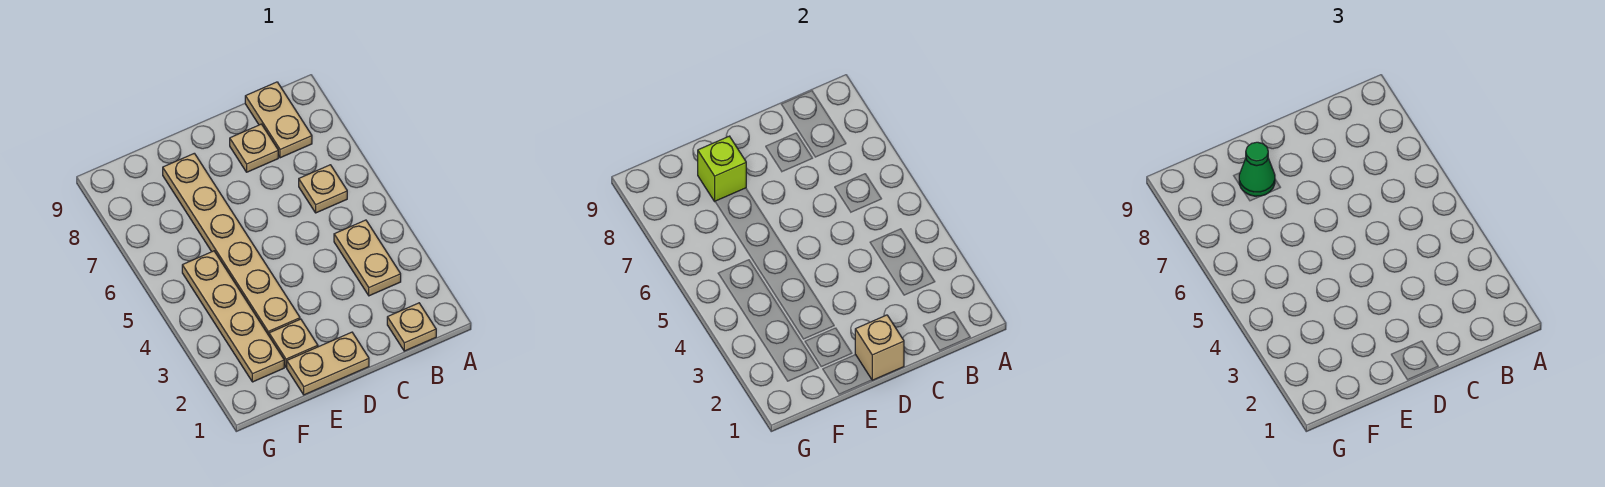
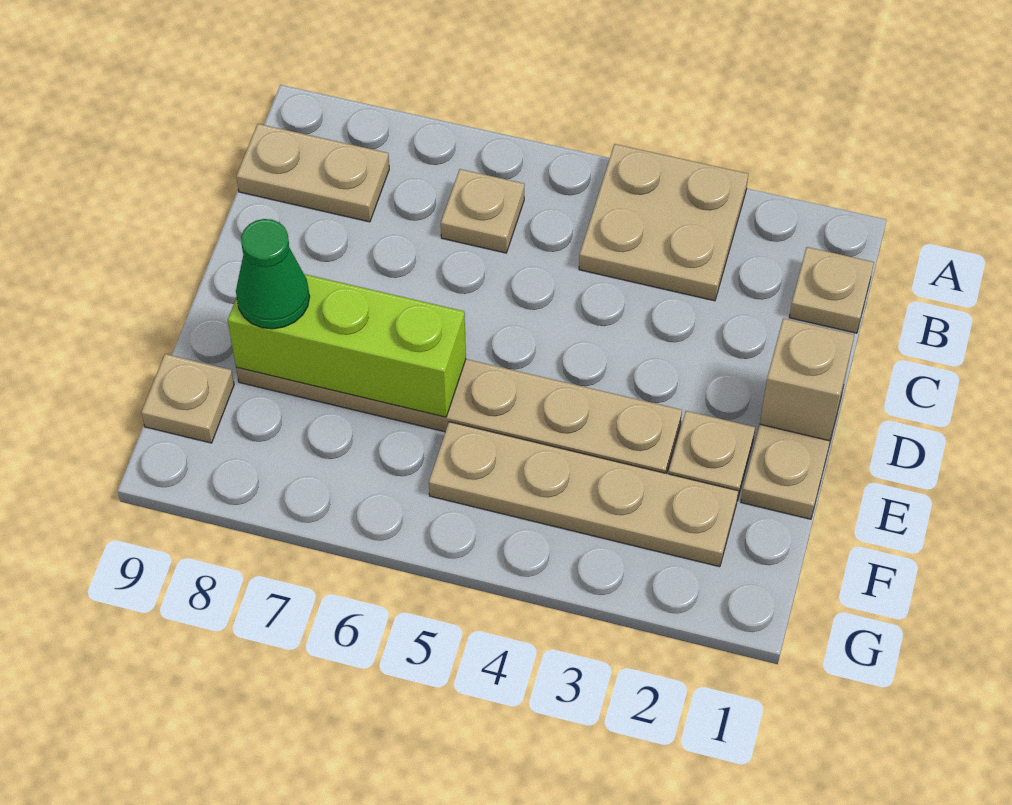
tan 1x2 plate [334,220,401,296] -> tan 2x2 plate [579,144,748,301]
tan 1x1 plate [230,124,278,172] -> tan 1x1 plate moved to [141,354,234,443]
lime 1x1 brick [698,136,746,201] -> lime 1x3 brick [228,274,466,417]

